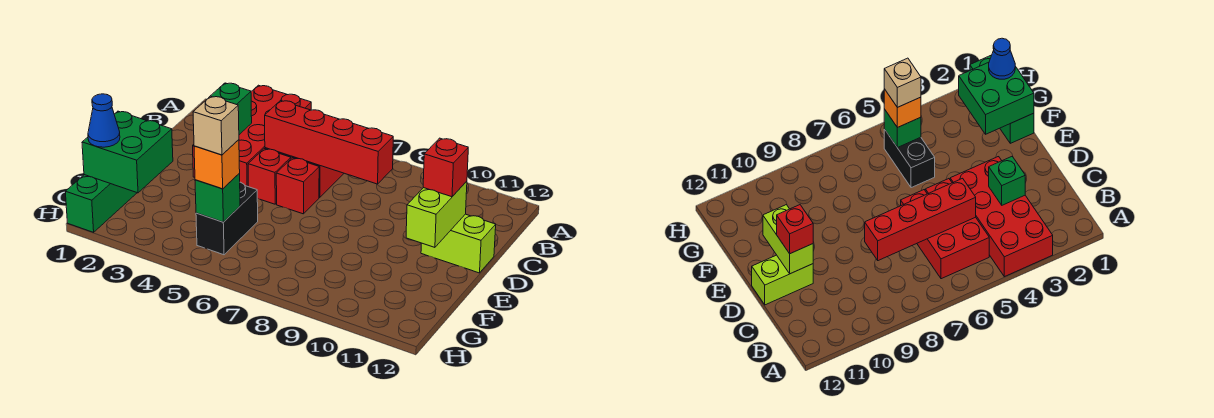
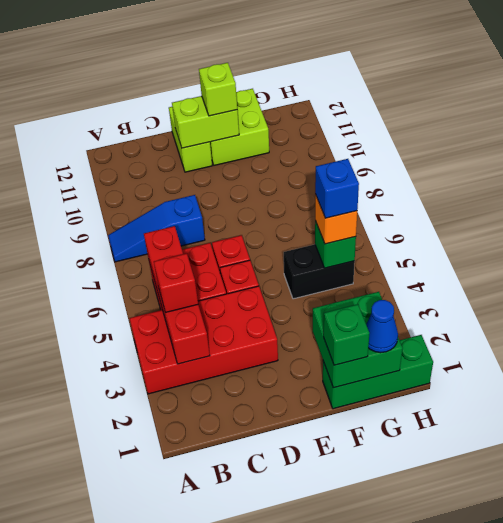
none -> blue 1x3 slope [108,195,205,262]
green 1x1 brick [211,83,252,135] -> green 1x1 brick moved to [324,304,370,365]
red 1x4 brick [265,101,393,184] -> red 1x4 brick moved to [144,226,210,364]
red 1x1 brick [423,138,468,197] -> red 1x1 brick moved to [154,253,198,313]
none -> lime 2x2 brick [210,89,269,165]
none -> lime 1x1 brick [199,63,237,116]
tan 1x1 brick [193,96,239,155] -> blue 1x1 brick [315,159,359,218]

